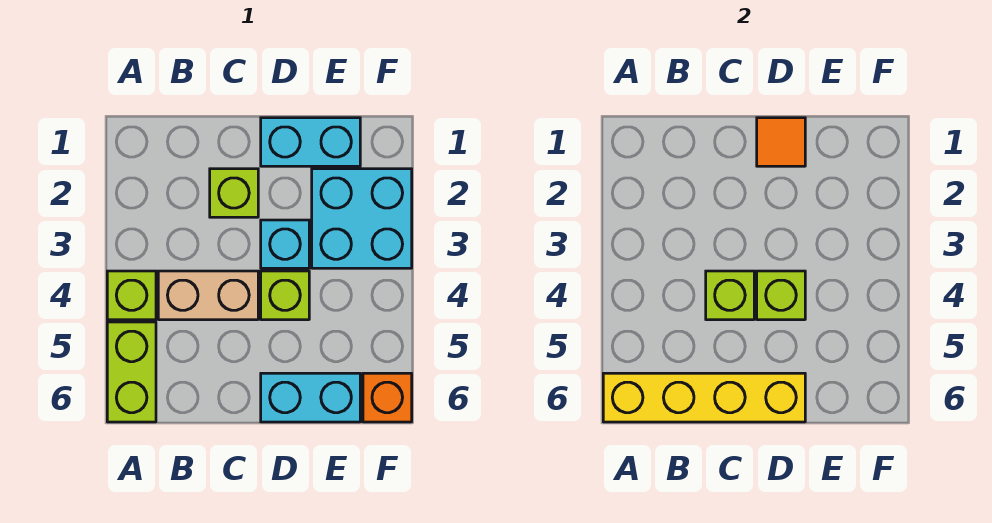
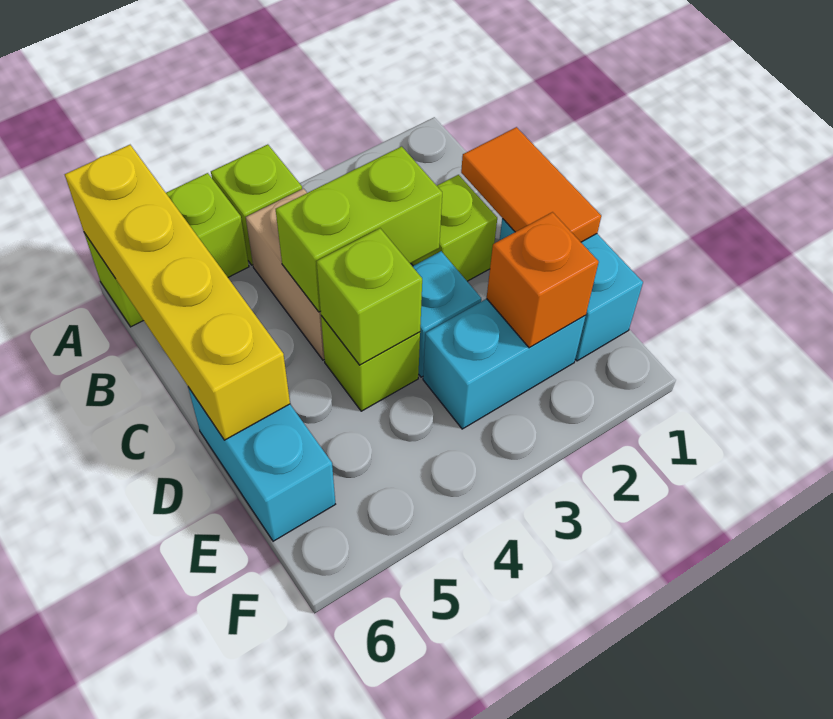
lime 1x1 brick [706,271,754,320] -> lime 1x2 brick [276,146,442,312]
orange 1x1 tile [757,118,805,166] -> orange 1x2 tile [461,127,601,242]
cyan 2x2 brick [312,169,412,268] -> cyan 1x2 brick [423,299,585,429]
orange 1x1 brick [363,373,412,422] -> orange 1x1 brick moved to [487,212,599,348]

